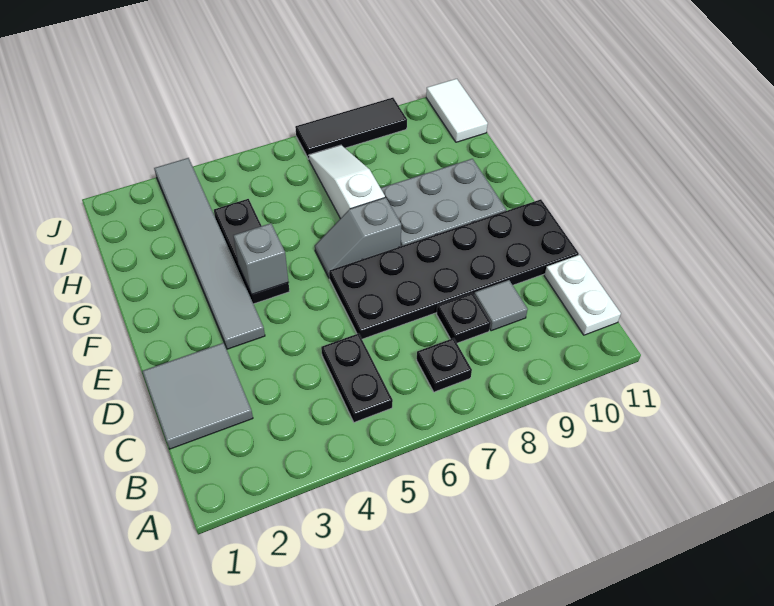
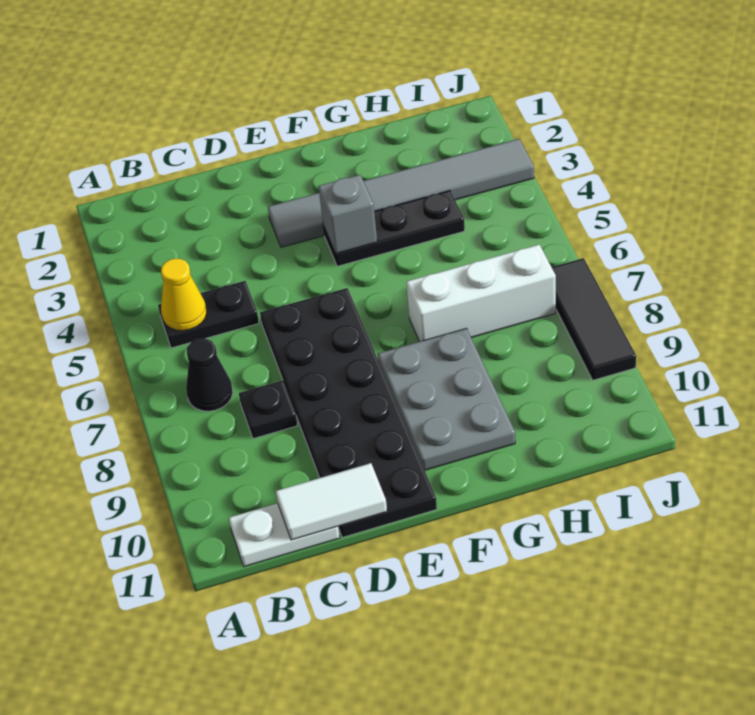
none -> yellow 1x1 cone [161,259,207,331]
black 1x1 plate [417,338,472,392] -> black 1x1 cone [186,339,233,411]
grey 2x2 tile [142,343,253,449] -> none
grey 1x1 tile [474,280,528,331] -> none
grey 1x2 slope [315,197,401,278] -> none
white 1x3 slope [309,145,385,219] -> white 1x3 brick [406,245,556,342]
white 1x2 tile [426,79,488,142] -> white 1x2 tile moved to [276,463,387,540]

